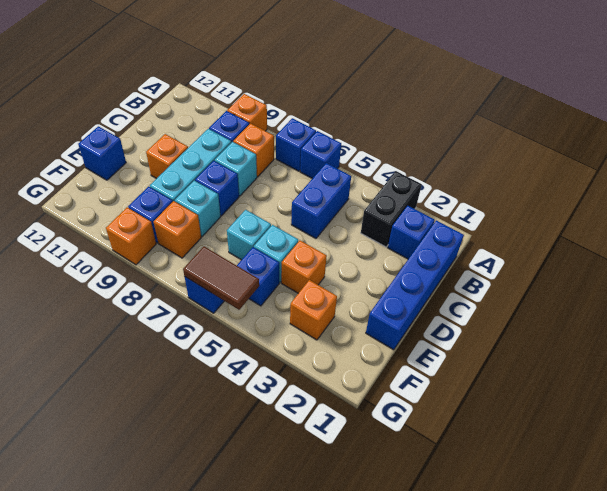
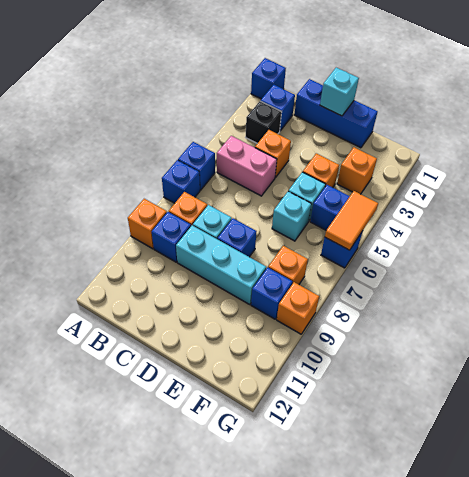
black 1x2 brick [361,171,422,247] -> black 1x1 brick [246,101,282,143]
blue 1x4 brick [366,220,464,350] -> blue 1x3 brick [294,79,378,148]
blue 1x2 brick [291,163,351,238] -> pink 1x2 brick [217,136,277,196]
orange 1x1 brick [146,134,188,179] -> orange 1x1 brick moved to [255,130,291,178]
cyan 1x1 brick [175,181,221,236] -> cyan 1x1 brick moved to [320,68,359,116]
blue 1x1 brick [78,126,126,180] -> blue 1x1 brick moved to [251,58,286,99]
brown 1x2 tile [183,246,259,310] -> orange 1x2 tile [325,191,378,250]

